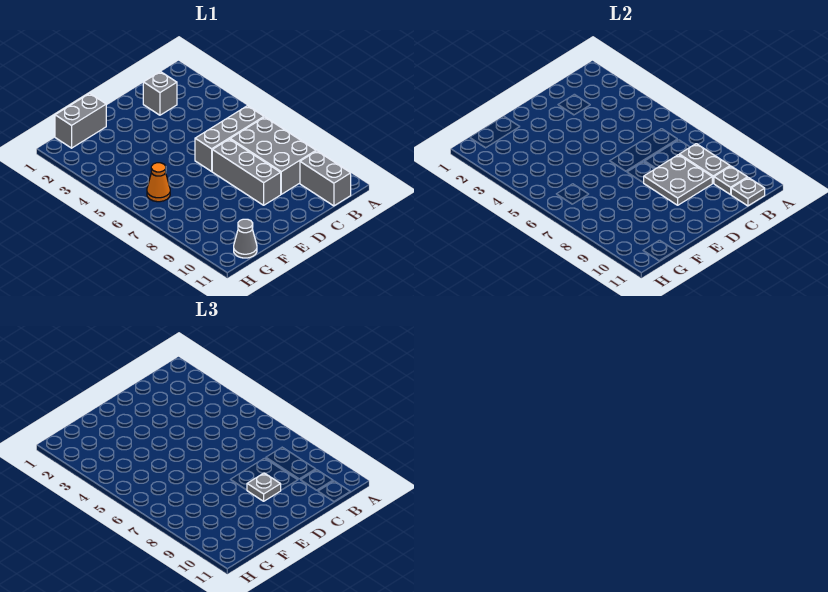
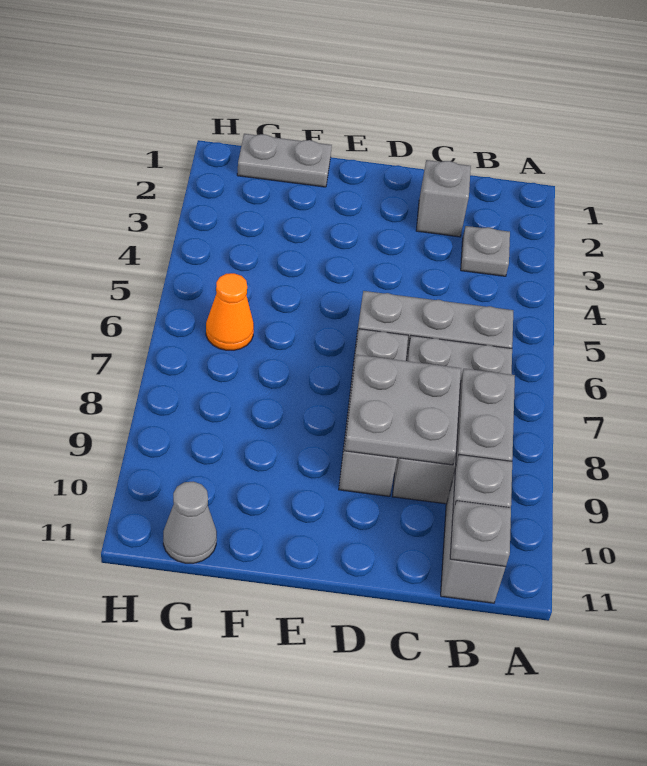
grey 1x1 plate [247,473,281,501] -> grey 1x1 plate moved to [461,226,510,276]
grey 1x2 brick [55,93,106,148] -> grey 1x2 plate [237,134,332,187]

